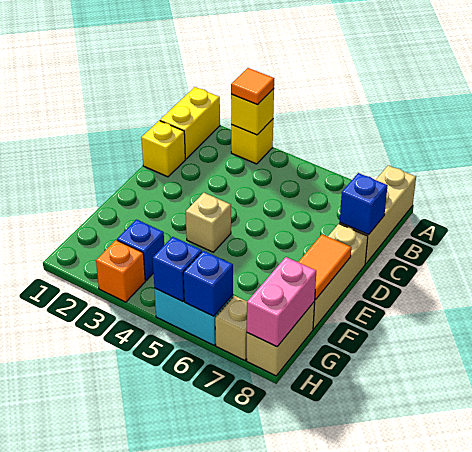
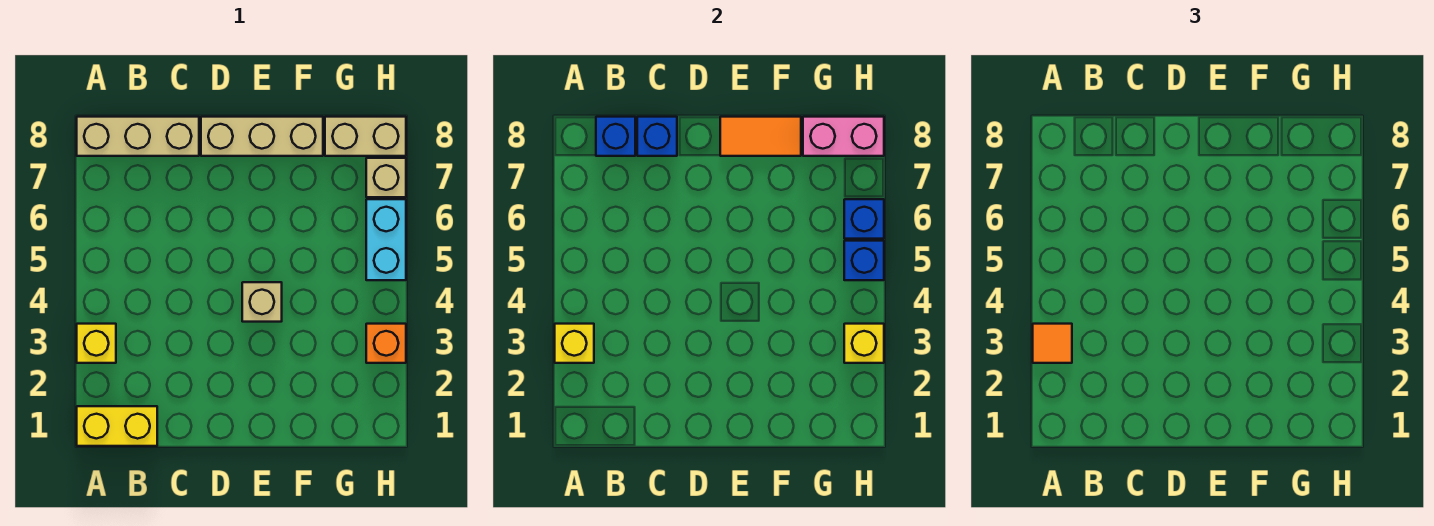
yellow 1x1 brick [141,121,185,177] -> yellow 1x1 brick moved to [844,324,884,363]
blue 1x1 brick [117,220,164,280] -> blue 1x1 brick moved to [596,117,635,156]

